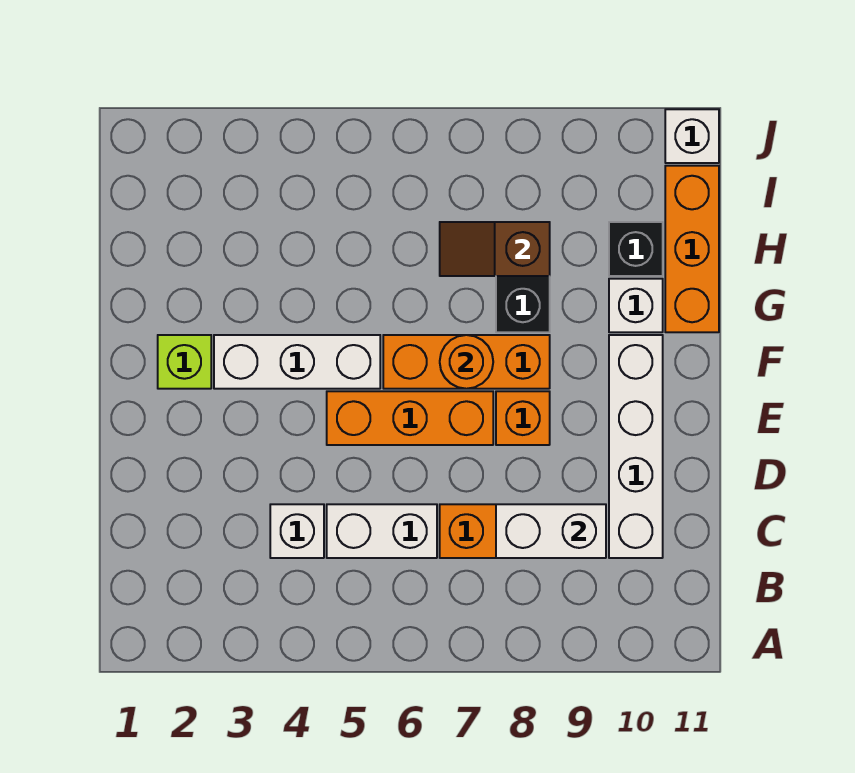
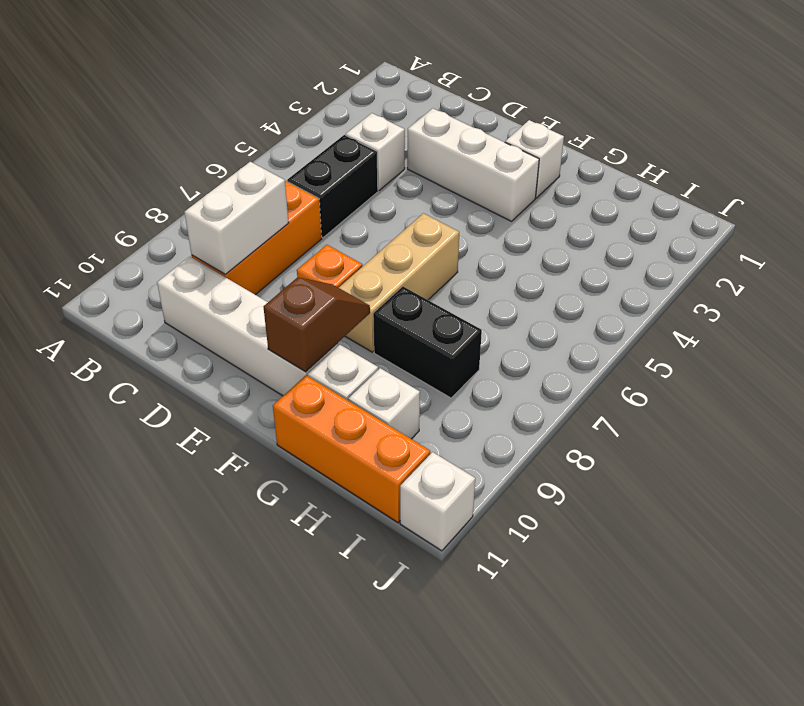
white 1x2 brick [327,504,437,558] -> black 1x2 brick [287,135,378,238]
orange 1x3 brick [327,391,493,445] -> none
lime 1x1 brick [158,335,211,389] -> white 1x1 brick [505,120,564,198]
white 1x3 brick [214,335,380,389] -> white 1x3 brick turned to [407,108,539,221]
orange 1x3 brick [383,335,550,389] -> tan 1x3 brick [339,213,459,352]
orange 1x1 round brick [440,335,493,389] -> none
brown 1x2 slope [440,222,550,276] -> brown 1x2 slope moved to [264,277,370,372]
black 1x1 brick [609,222,663,276] -> white 1x1 brick [348,368,420,439]

